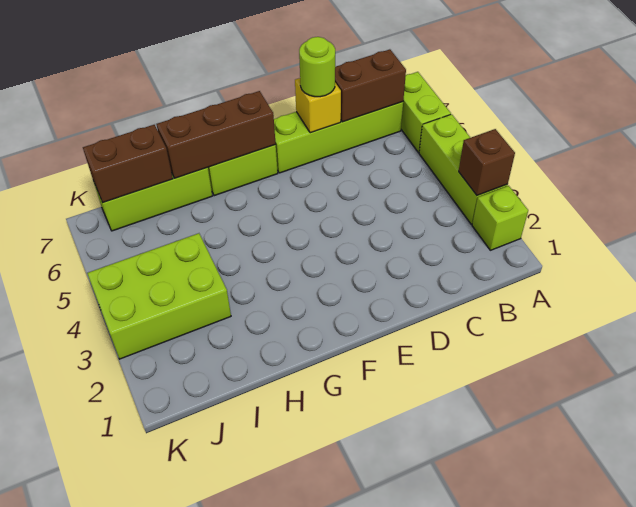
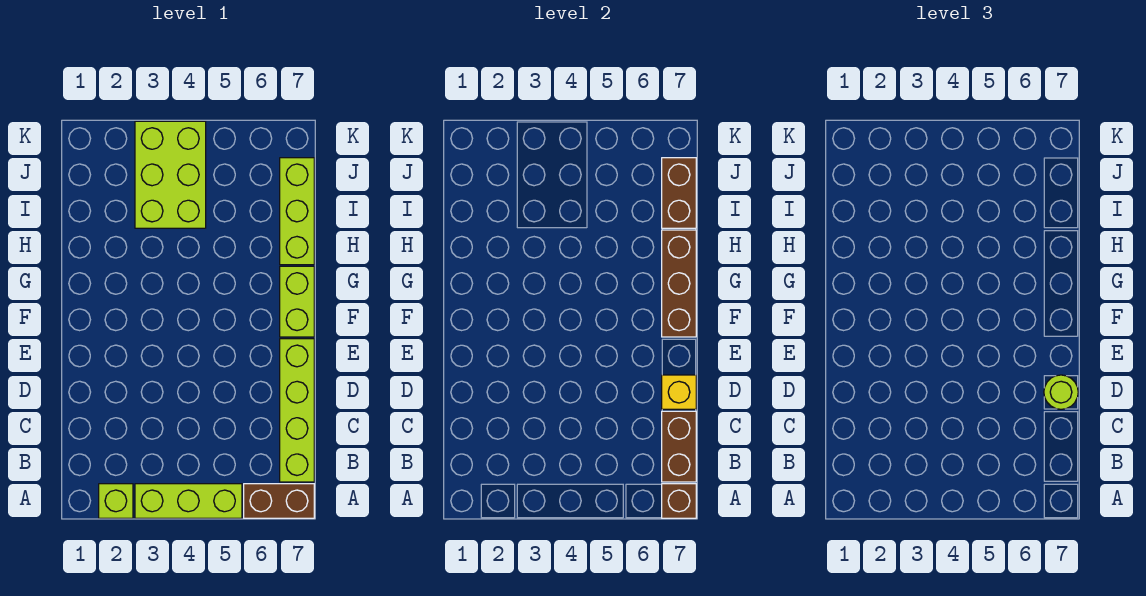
brown 1x1 brick [459,129,515,195] -> brown 1x1 brick moved to [662,484,696,518]
lime 1x2 brick [401,72,451,152] -> brown 1x2 brick [244,484,314,518]

